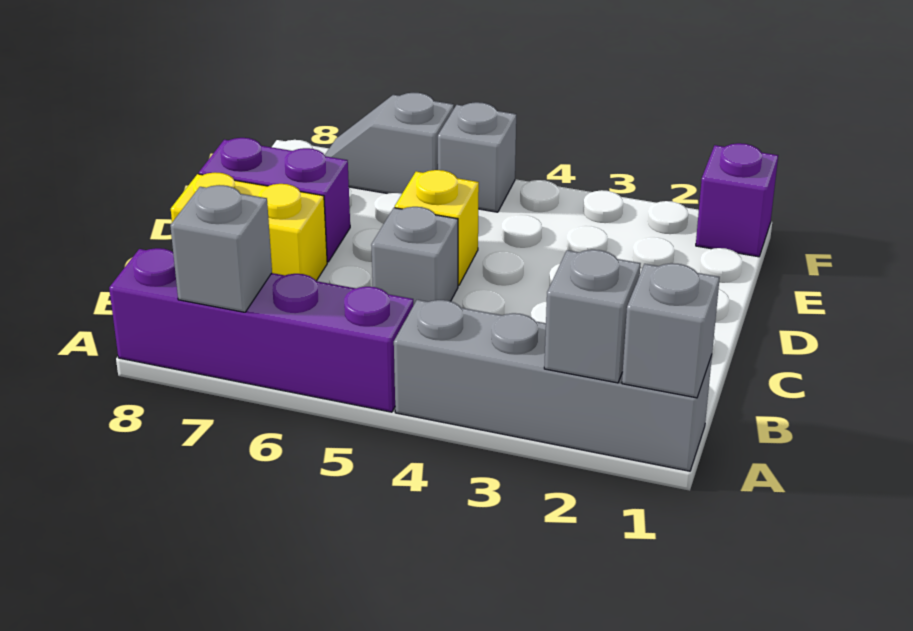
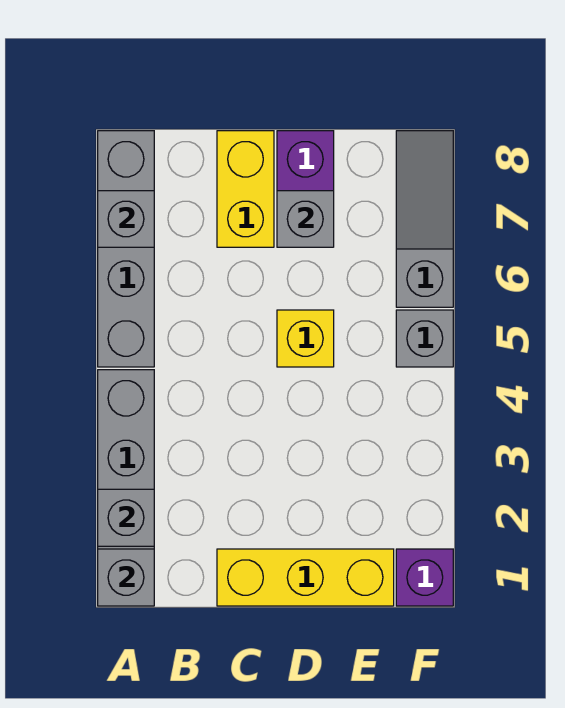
purple 1x4 brick [109,248,414,412] -> grey 1x4 brick [98,131,154,367]
none -> yellow 1x3 brick [217,549,394,606]
grey 1x1 brick [371,207,458,305] -> grey 1x1 brick moved to [277,191,334,247]
grey 1x2 slope [325,93,454,194] -> grey 1x3 slope [396,131,453,307]

